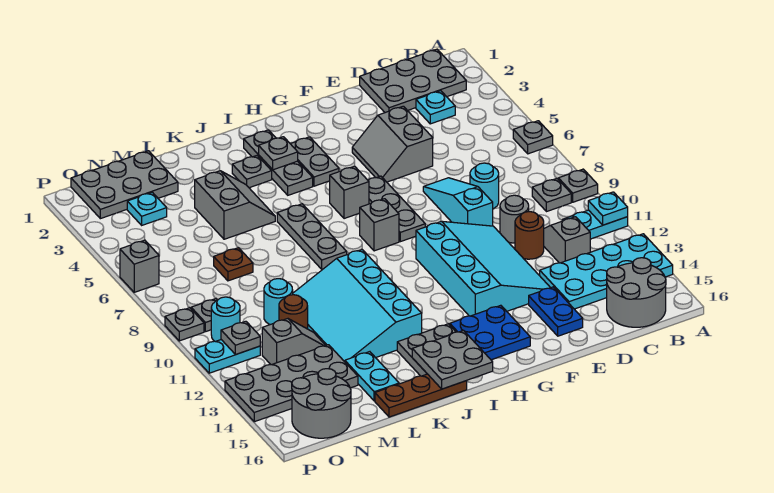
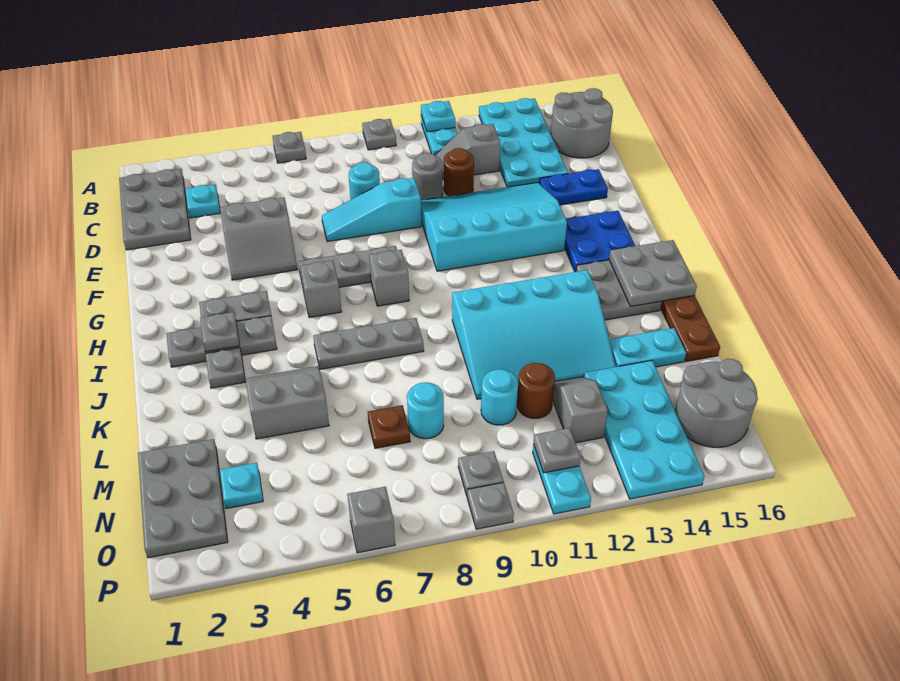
grey 1x1 plate [532,179,571,212] -> none
grey 2x4 plate [225,345,358,422] -> cyan 2x4 plate [584,361,704,499]
cyan 1x1 round brick [211,297,240,342] -> cyan 1x1 round brick moved to [407,382,444,439]

